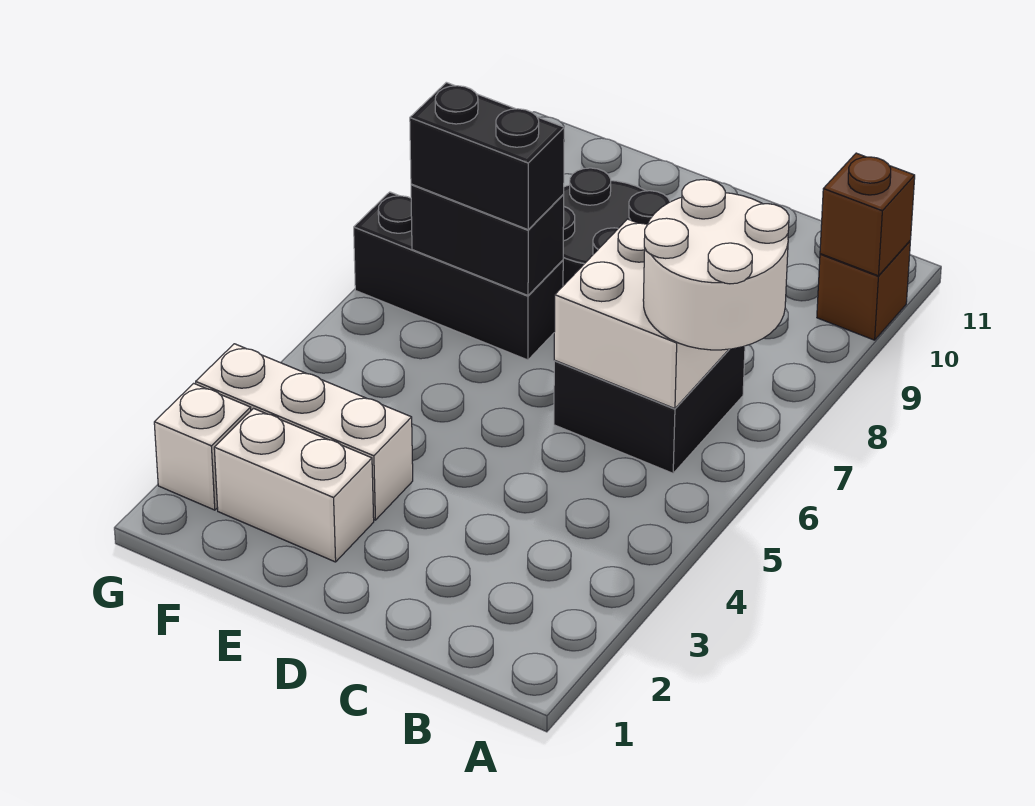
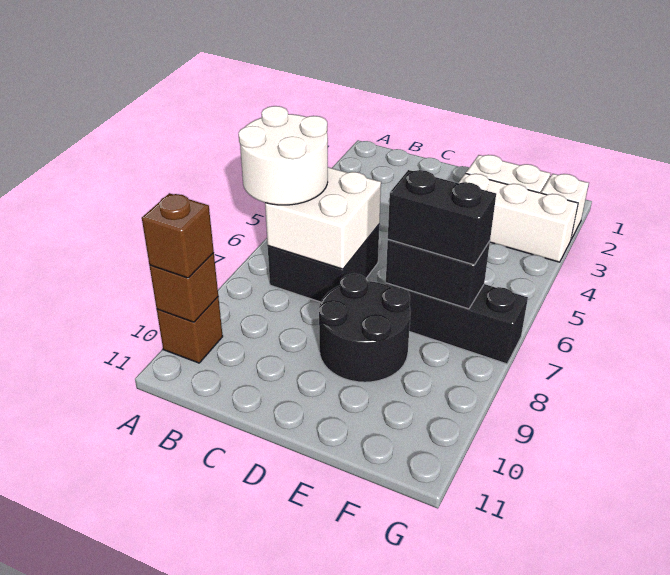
none -> brown 1x1 brick [142,193,214,278]

